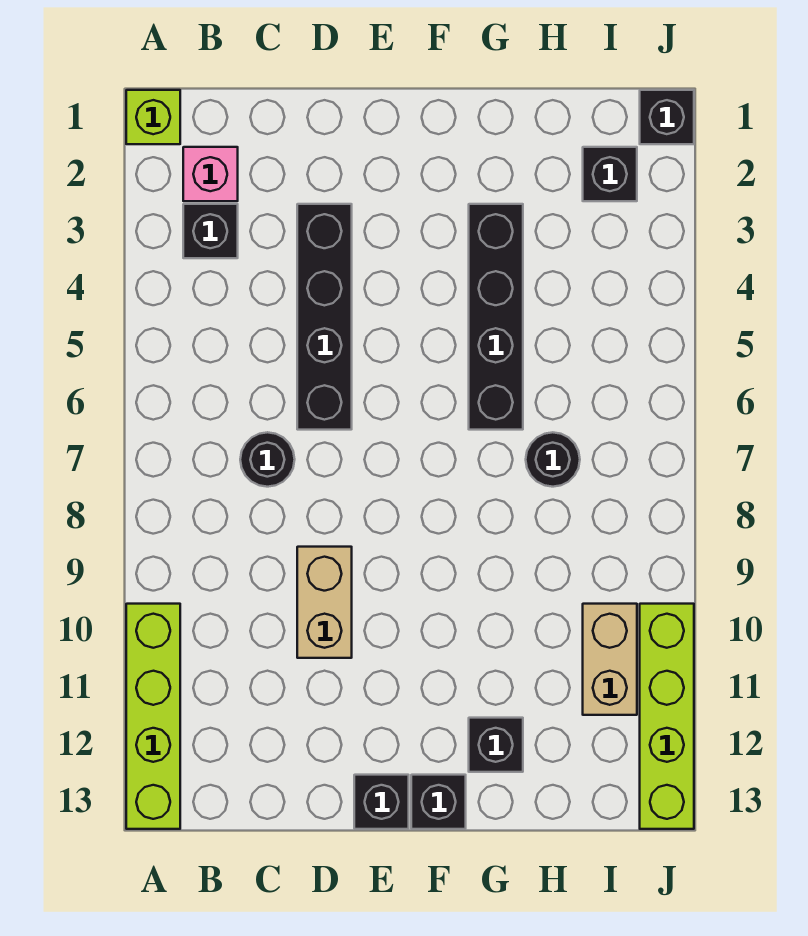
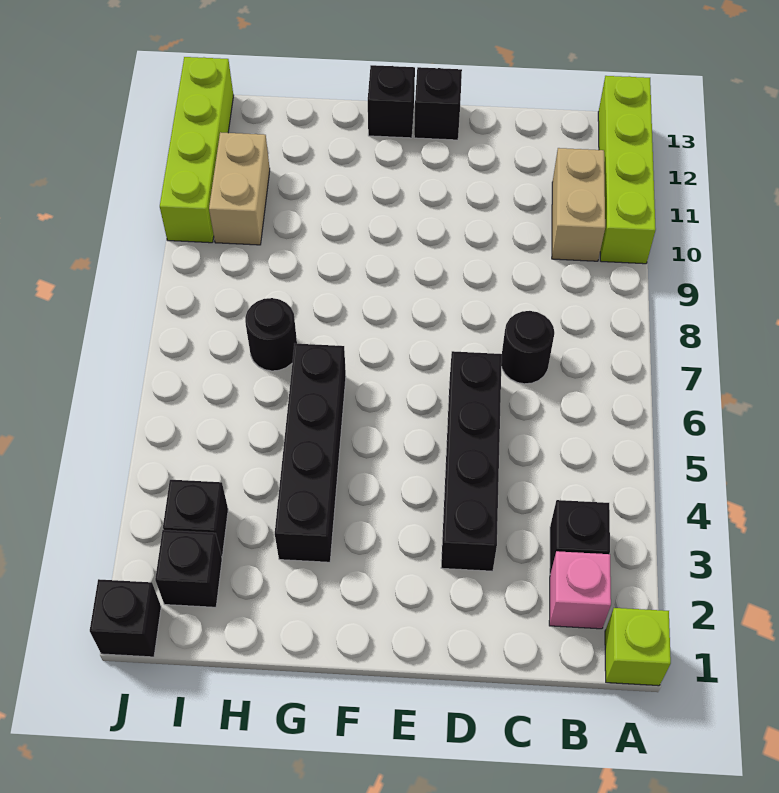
tan 1x2 brick [297,547,352,658] -> tan 1x2 brick moved to [552,148,605,261]
black 1x1 brick [469,718,523,772] -> black 1x1 brick moved to [163,480,228,556]

